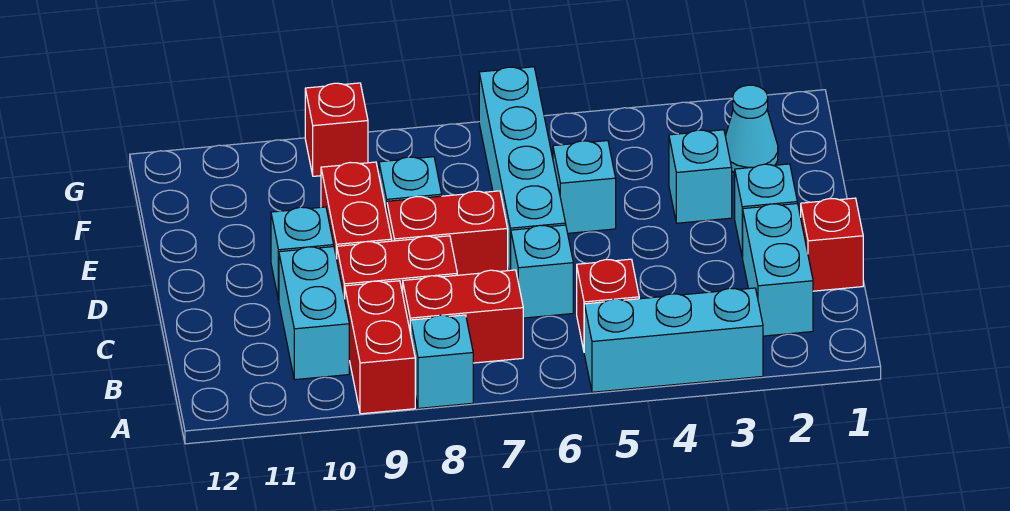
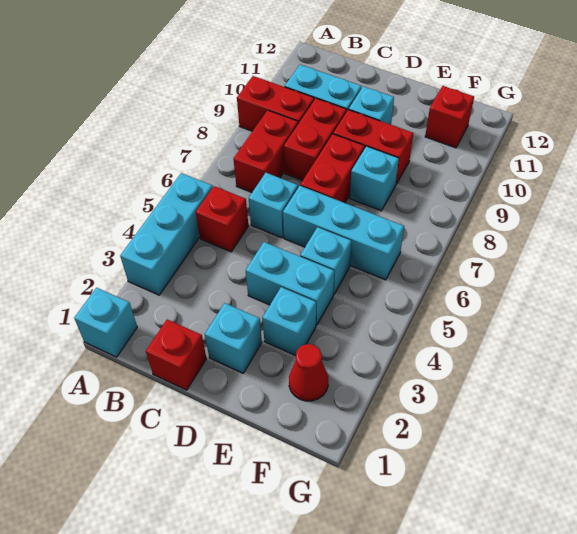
cyan 1x1 brick [411,315,473,408] -> cyan 1x1 brick moved to [74,288,137,357]
cyan 1x2 brick [743,204,813,336] -> cyan 1x2 brick moved to [246,242,334,325]
cyan 1x4 brick [479,67,566,271] -> cyan 1x3 brick [283,186,404,280]
cyan 1x1 cone [725,85,778,172] -> red 1x1 cone [289,344,328,401]
red 1x1 brick [305,83,368,176] -> red 1x1 brick moved to [425,86,474,148]

